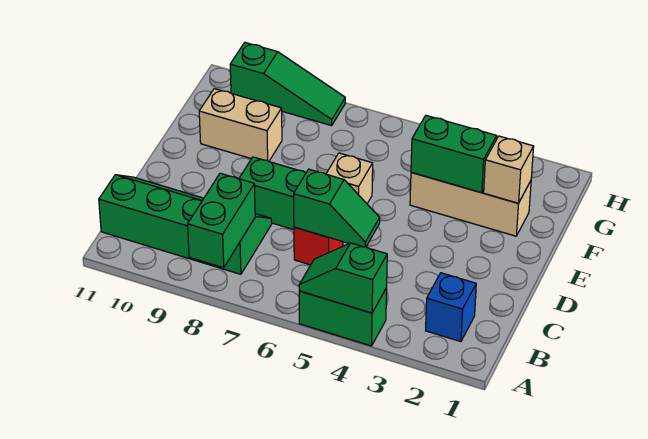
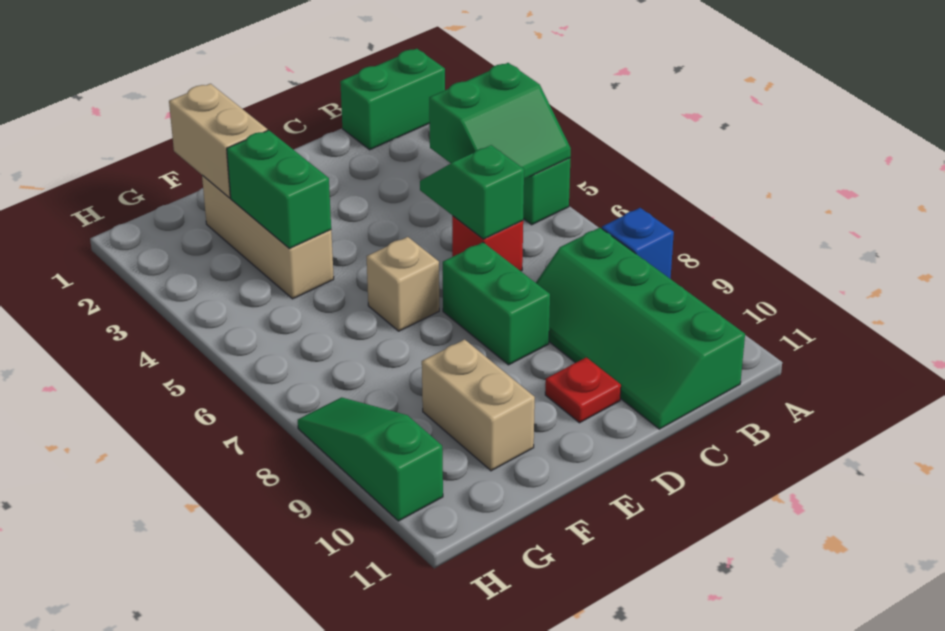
green 1x2 slope [299,243,387,313] -> green 2x2 slope [429,63,571,179]
green 1x2 brick [188,173,255,268] -> green 1x2 brick moved to [340,49,445,150]
blue 1x1 brick [426,273,476,342] -> blue 1x1 brick moved to [602,208,674,279]
none -> red 1x1 plate [545,357,621,423]
tan 1x1 brick [484,136,534,203] -> tan 1x2 brick [169,84,267,198]

